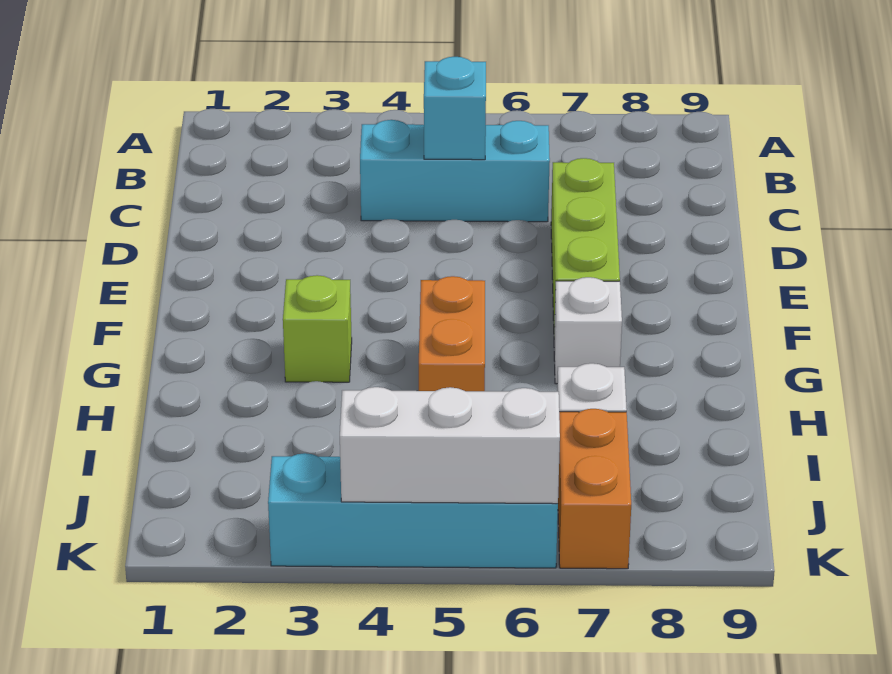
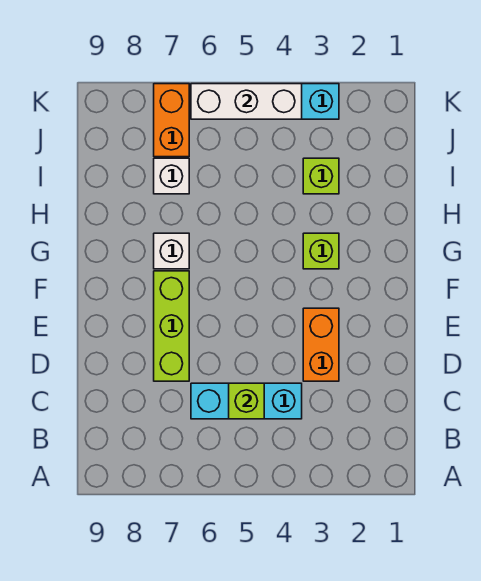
cyan 1x1 brick [424,57,486,160] -> lime 1x1 brick [229,383,264,419]
orange 1x2 brick [419,276,485,391] -> orange 1x2 brick moved to [303,308,339,381]
none -> lime 1x1 brick [303,158,339,194]

